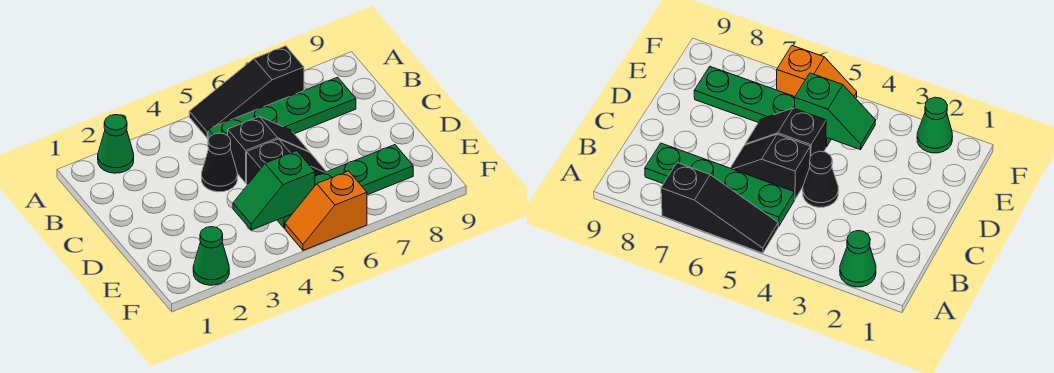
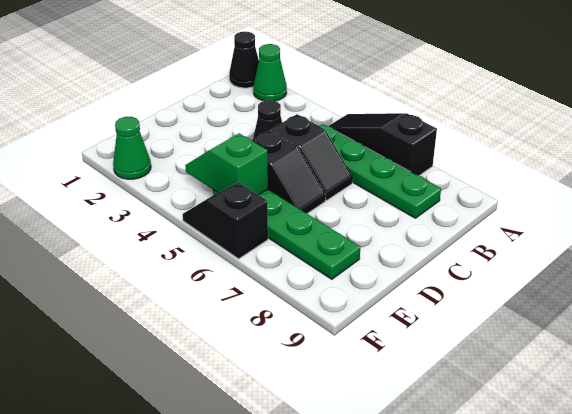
none -> black 1x1 cone [229,32,259,88]
orange 1x2 slope [285,171,367,250] -> black 1x2 slope [183,183,268,259]

